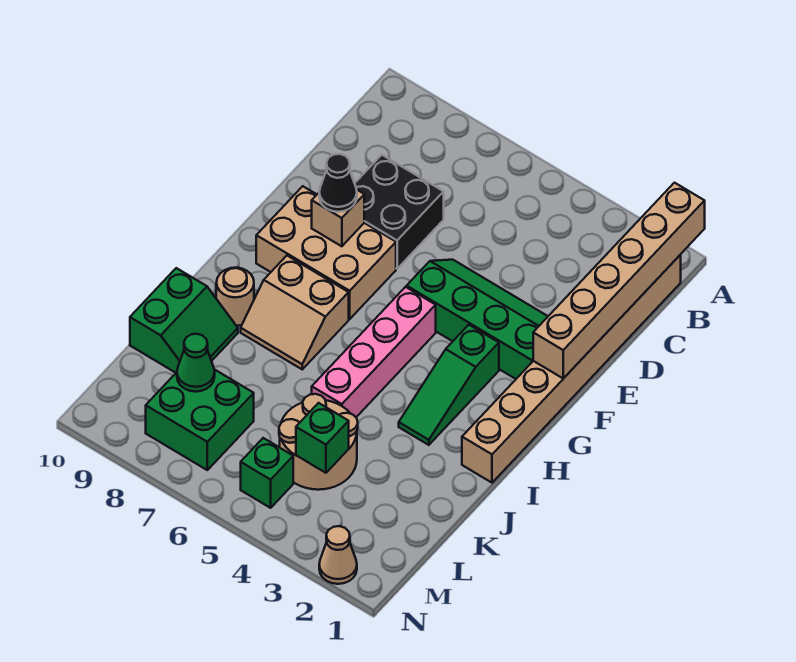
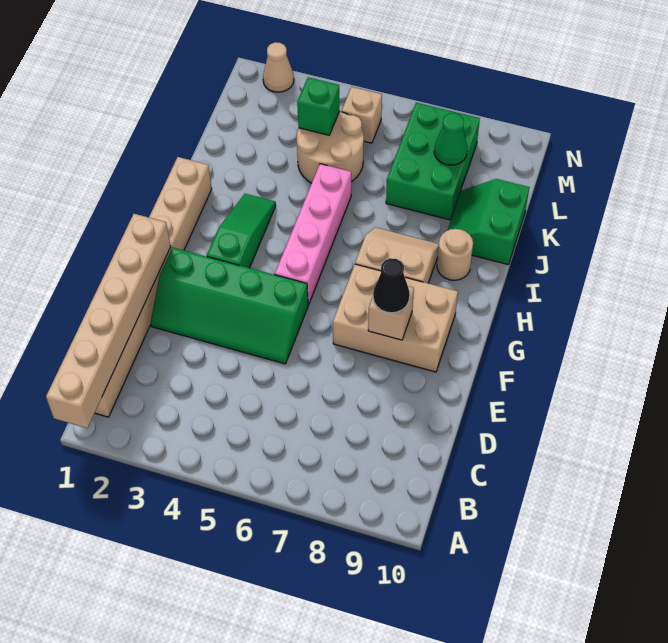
black 2x2 brick [355,155,444,269] -> none
green 2x2 brick [146,369,254,470] -> green 2x3 brick [386,103,480,220]
green 1x1 brick [241,438,293,508] -> tan 1x1 brick [342,87,382,143]

